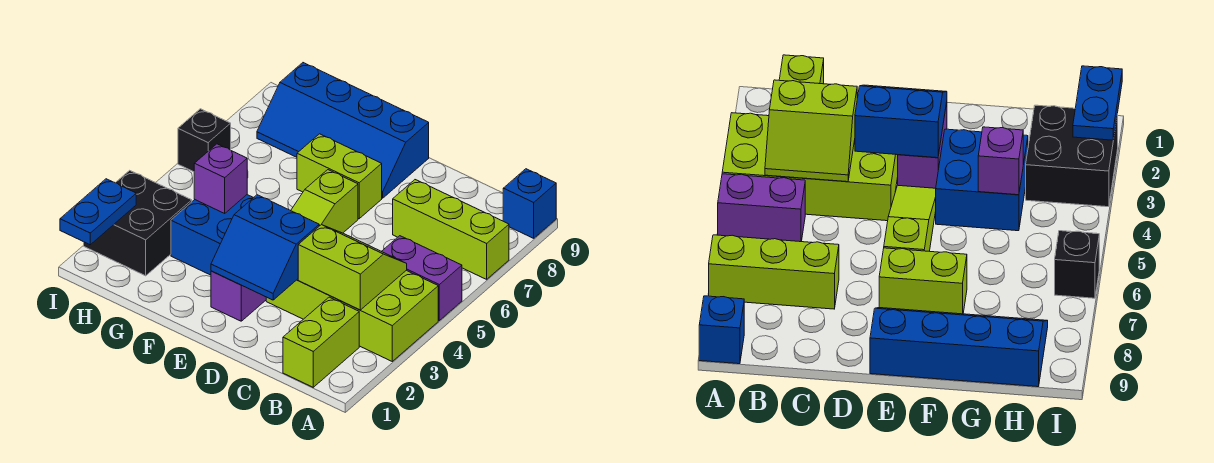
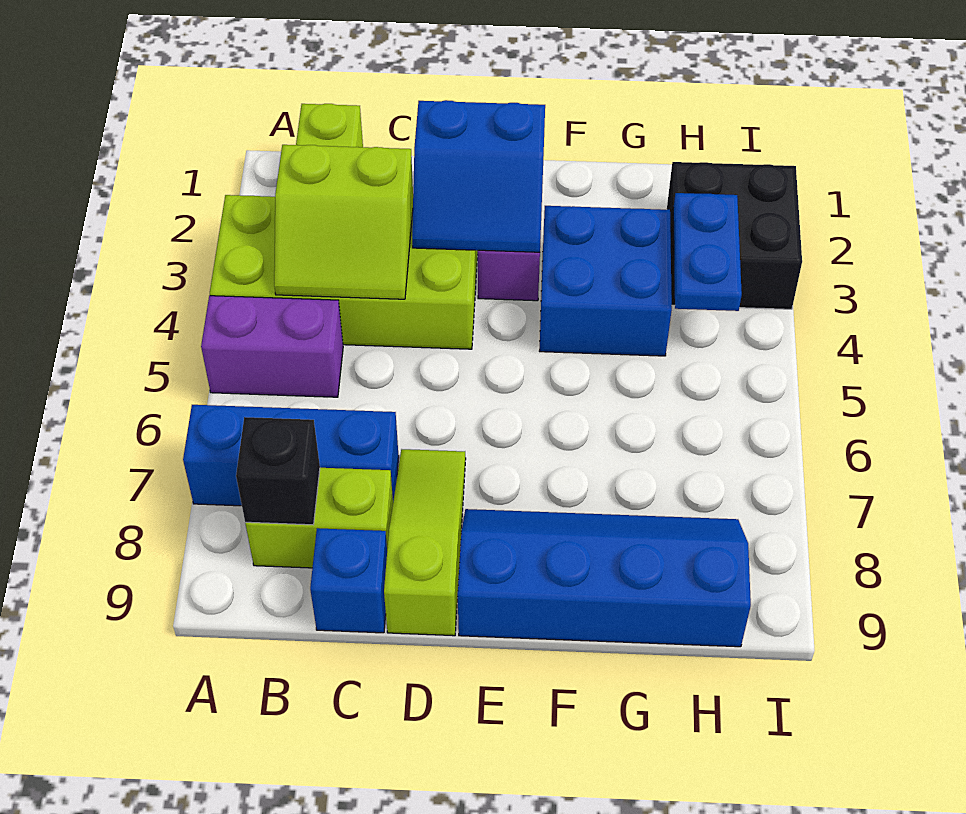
lime 1x3 brick [393,180,509,279] -> blue 1x3 brick [183,405,399,506]
blue 1x1 brick [503,169,556,238] -> blue 1x1 brick moved to [310,528,387,633]
blue 2x2 slope [211,195,319,300] -> blue 2x2 slope turned to [412,100,545,252]
lime 1x3 slope [291,170,358,233] -> lime 1x3 slope moved to [384,449,466,636]
lime 1x2 brick [297,134,382,219] -> lime 1x2 brick moved to [245,468,393,568]
purple 1x1 brick [194,144,247,213] -> none
blue 1x2 plate [60,179,136,245] -> blue 1x2 plate moved to [673,193,742,311]
black 1x1 brick [178,109,231,172] -> black 1x1 brick moved to [236,417,320,525]

